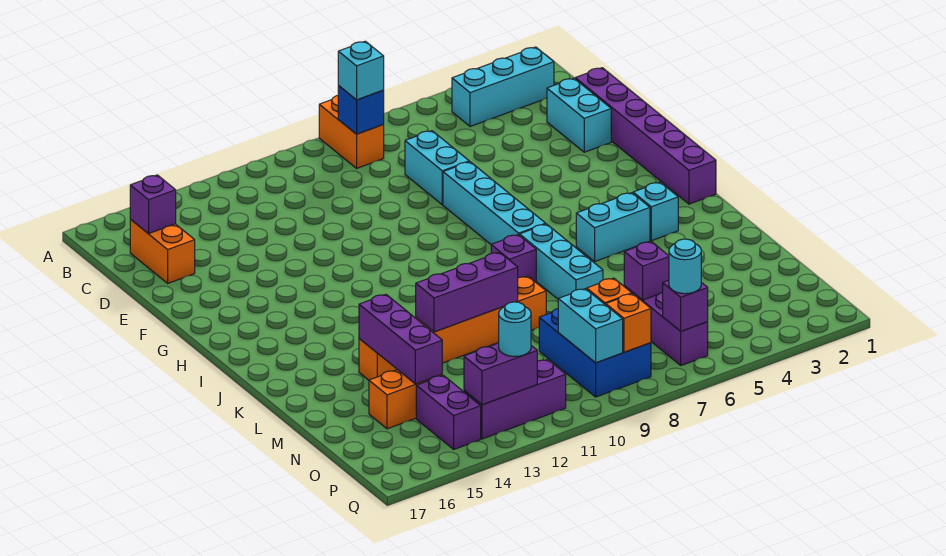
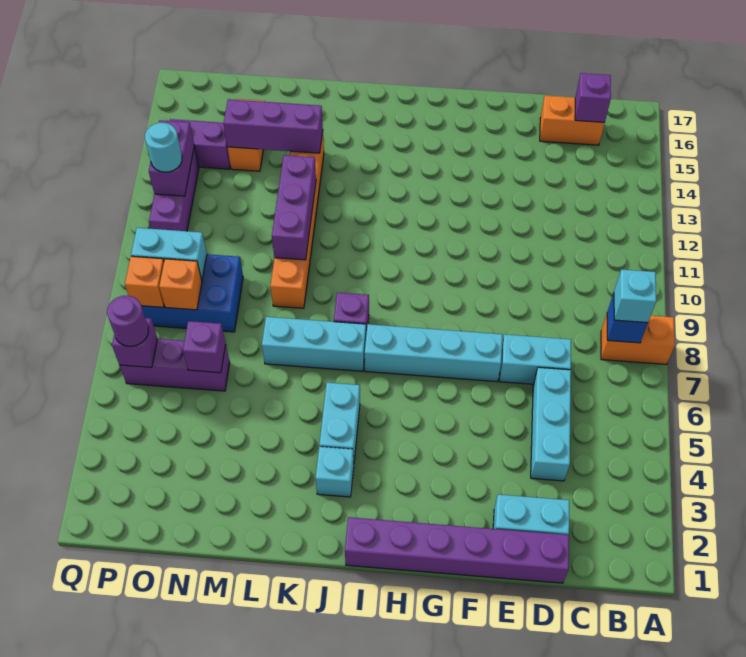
cyan 1x3 brick [452,47,554,127] -> cyan 1x3 brick moved to [531,367,571,481]
cyan 1x1 round brick [669,239,701,294] -> purple 1x1 round brick [107,296,148,346]

